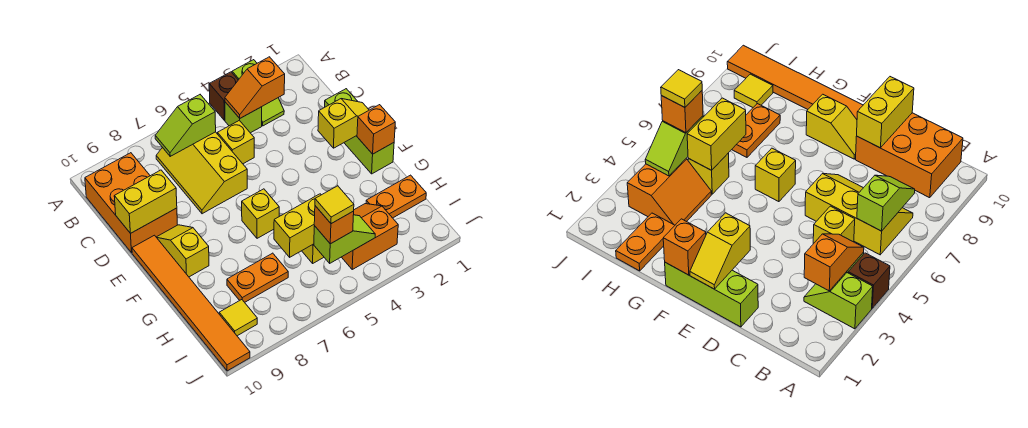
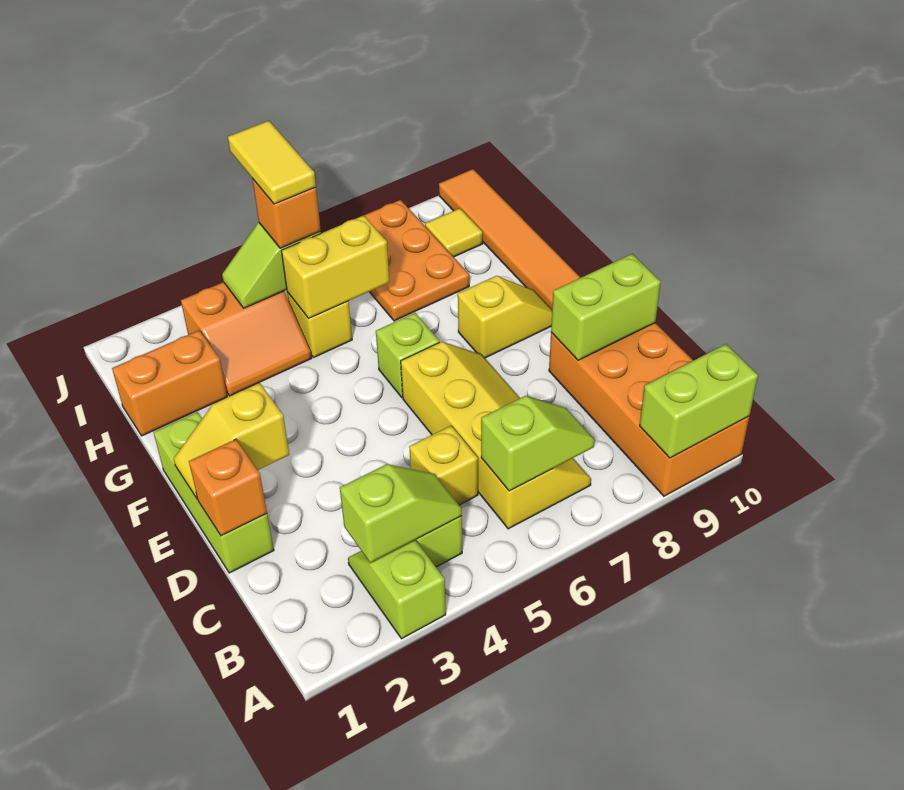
brown 1x1 brick [209,72,238,120] -> none
none -> lime 1x2 brick [640,344,758,458]
orange 1x2 slope [225,57,285,118] -> lime 1x2 slope [340,464,462,563]
yellow 2x3 slope [156,132,247,214] -> yellow 2x4 slope [401,342,591,529]
orange 2x3 brick [85,153,177,253] -> orange 2x4 brick [549,323,749,496]
yellow 1x2 brick [114,170,177,234] -> lime 1x2 brick [551,254,661,360]
yellow 1x2 slope [157,225,209,277] -> yellow 1x2 slope turned to [458,276,552,358]
orange 1x1 brick [357,105,395,154] -> orange 1x1 brick moved to [189,439,267,536]
yellow 1x1 brick [242,189,279,238] -> lime 1x1 brick [376,313,439,398]
orange 1x2 plate [366,175,426,218] -> orange 1x2 brick [112,330,227,436]
orange 1x2 plate [227,253,288,302] -> orange 2x3 plate [364,200,469,321]
yellow 1x1 tile [315,186,354,224] -> yellow 1x2 tile [228,121,316,204]

